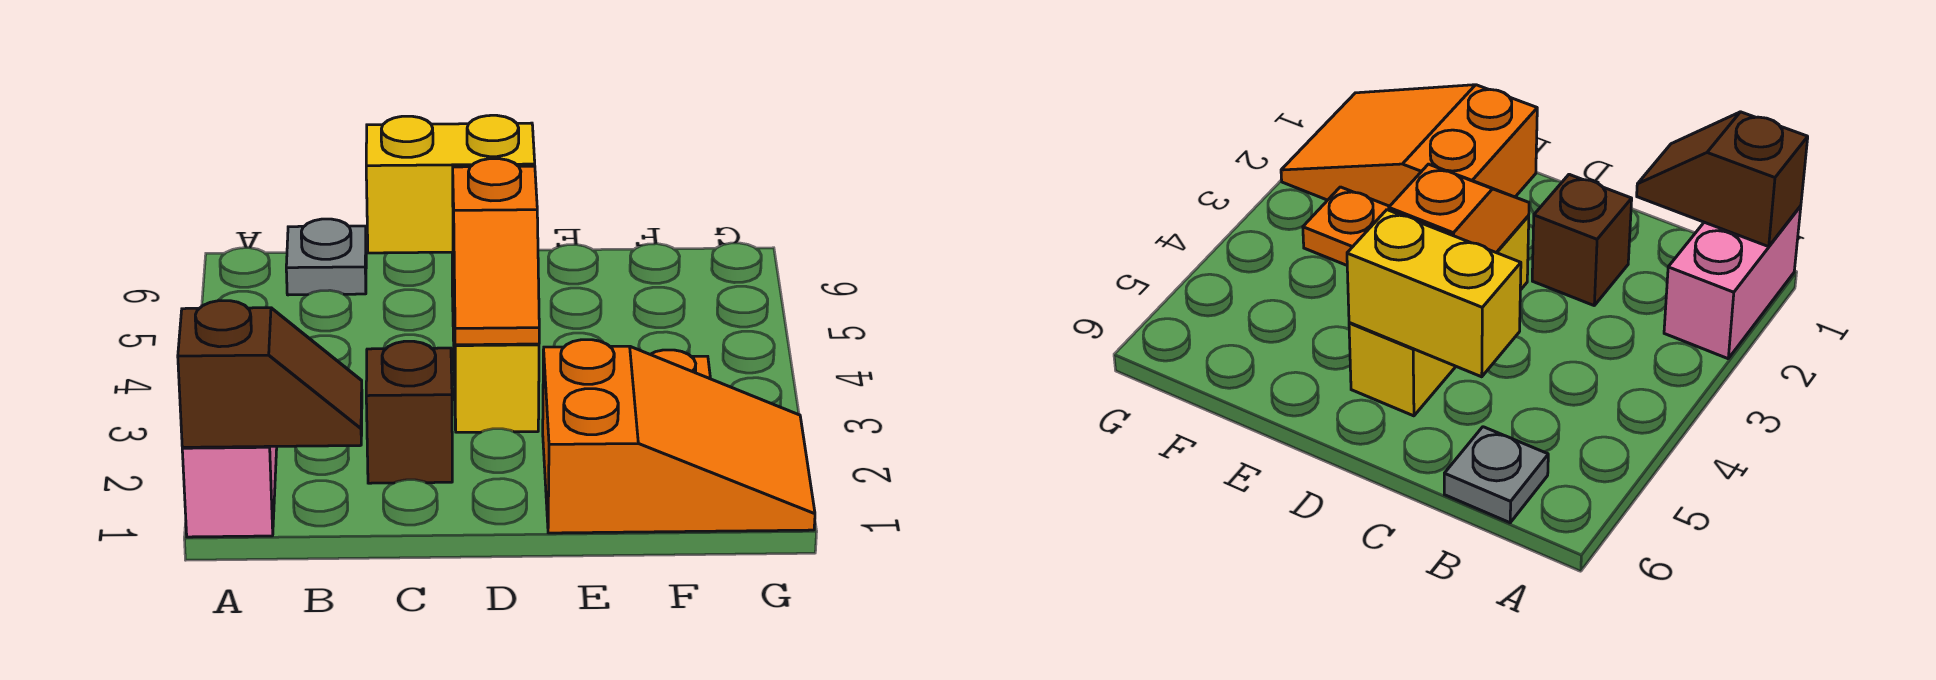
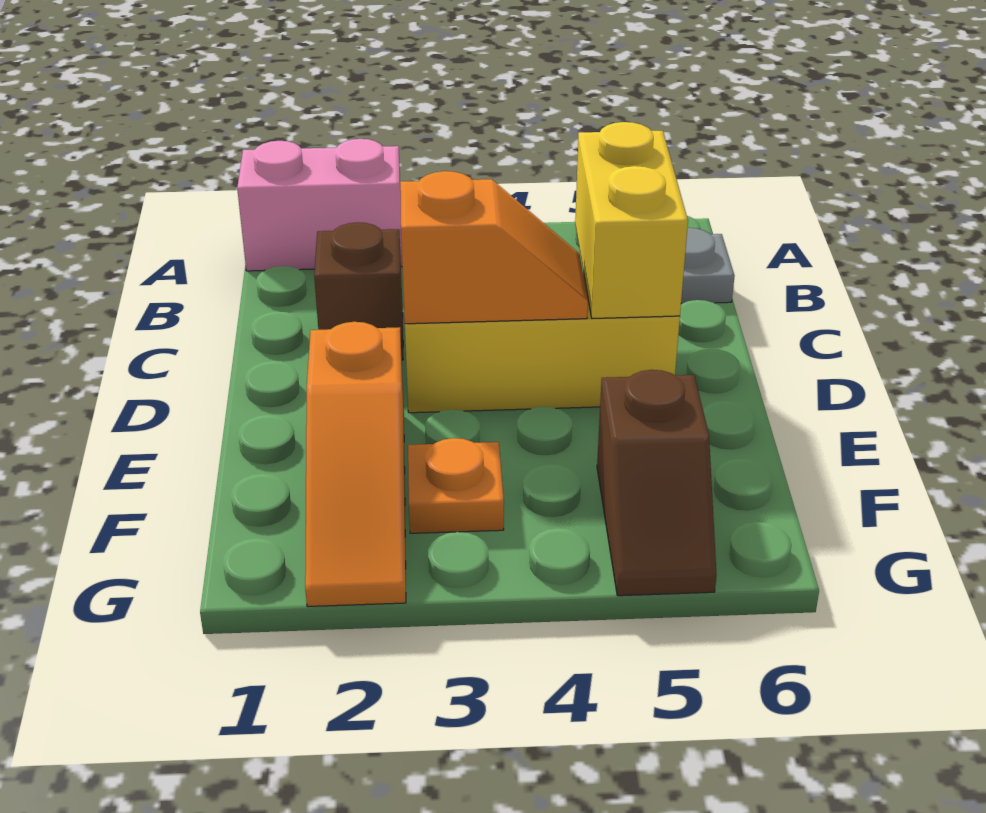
brown 1x2 slope [178,301,362,447] -> brown 1x2 slope moved to [597,370,717,596]
orange 1x2 slope [453,159,539,345] -> orange 1x2 slope turned to [400,171,588,324]
orange 2x3 slope [543,340,815,533] -> orange 1x3 slope [305,322,406,607]

